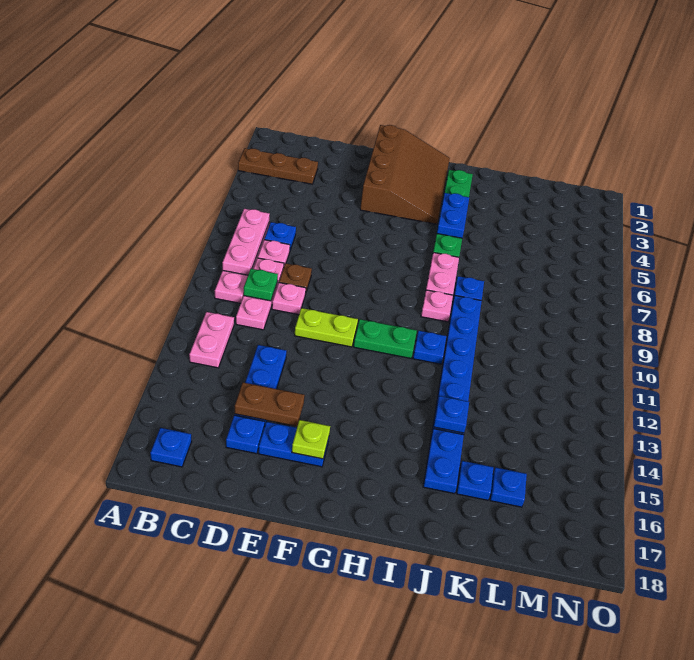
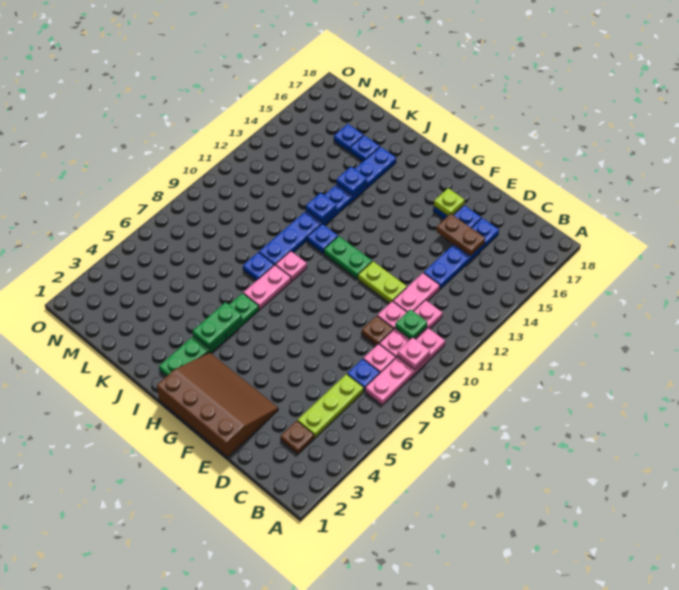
brown 1x3 plate [238,148,318,184] -> brown 1x1 plate [281,421,314,454]
pink 1x3 plate [222,209,270,275] -> pink 1x1 plate [397,337,430,370]
pink 1x2 plate [189,312,234,368] -> pink 1x2 plate moved to [393,273,440,312]
blue 1x1 plate [150,428,192,467] -> blue 1x1 plate moved to [306,193,336,222]
none -> lime 1x3 plate [298,374,364,438]
brown 3x4 slope [360,125,450,224] -> brown 3x4 slope turned to [157,353,278,457]
blue 1x2 plate [437,193,469,238] -> green 1x2 plate [193,302,242,349]

